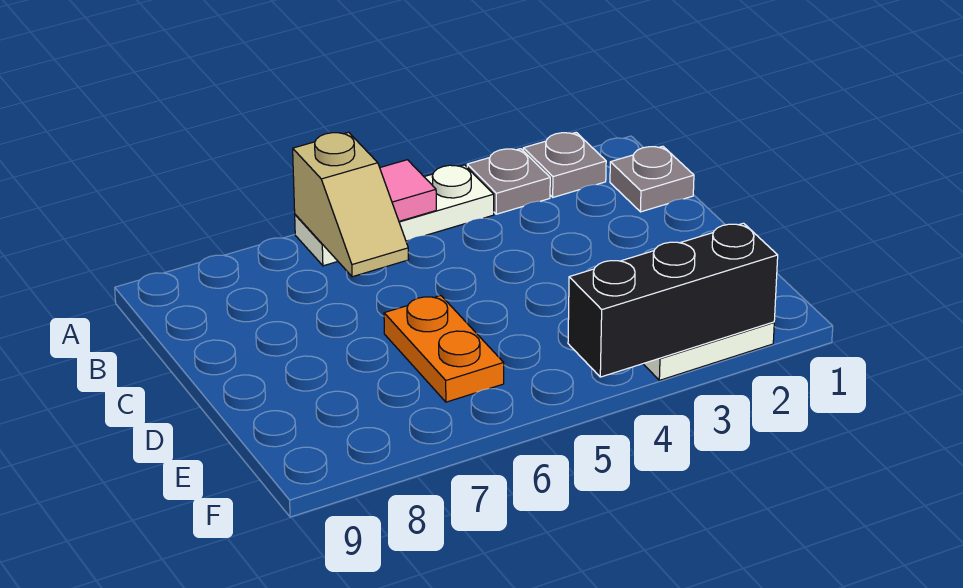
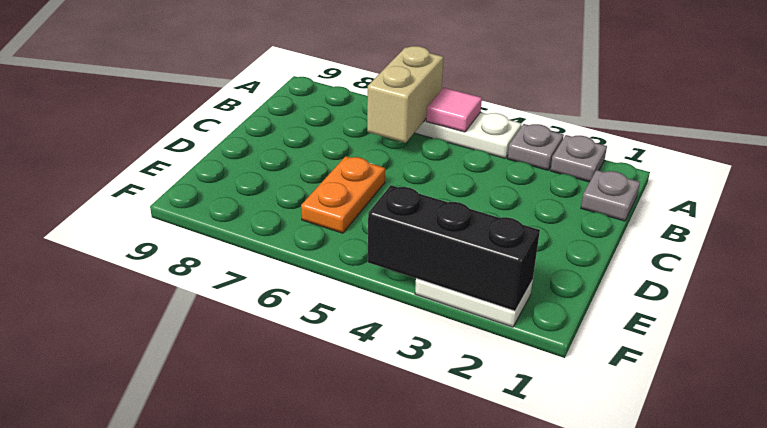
tan 1x2 slope [293,132,409,277] -> tan 1x2 brick [367,46,444,143]

